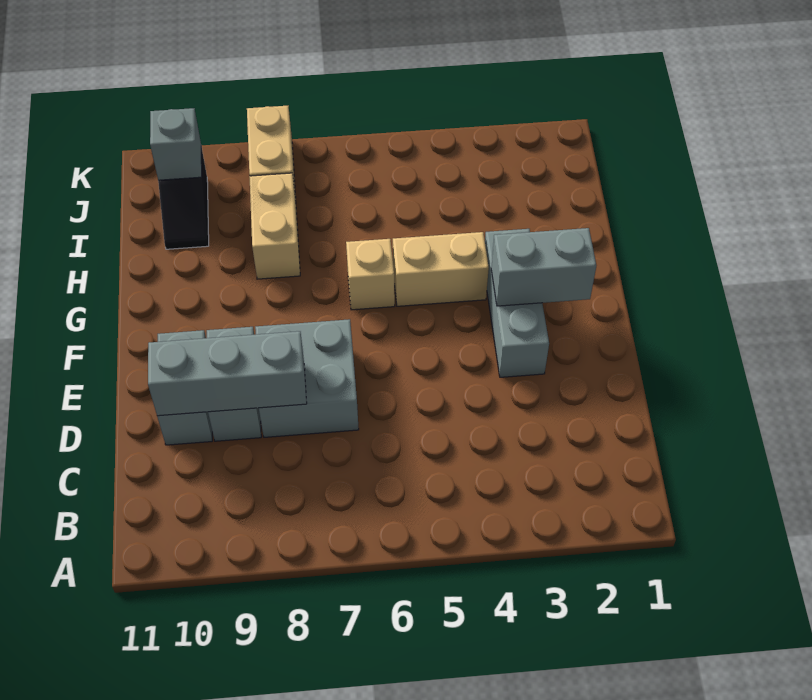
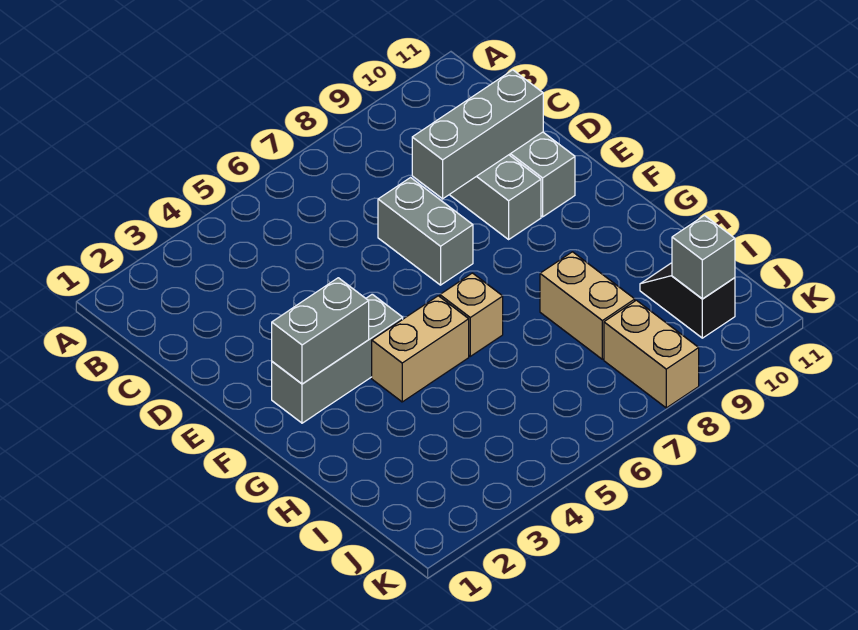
grey 2x2 brick [255,319,359,437] -> grey 1x2 brick [378,178,473,285]
grey 1x3 brick [485,229,549,377] -> grey 1x3 brick turned to [272,294,403,423]

